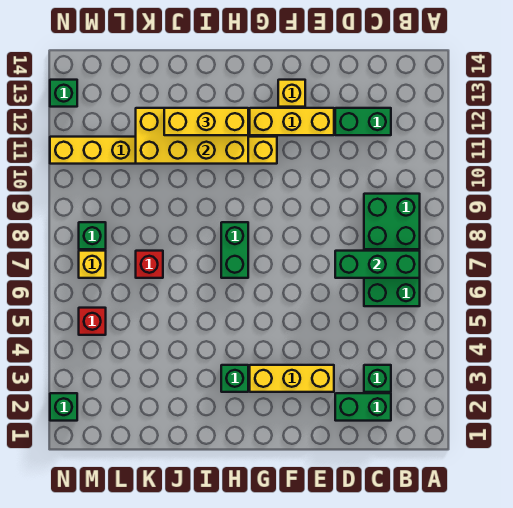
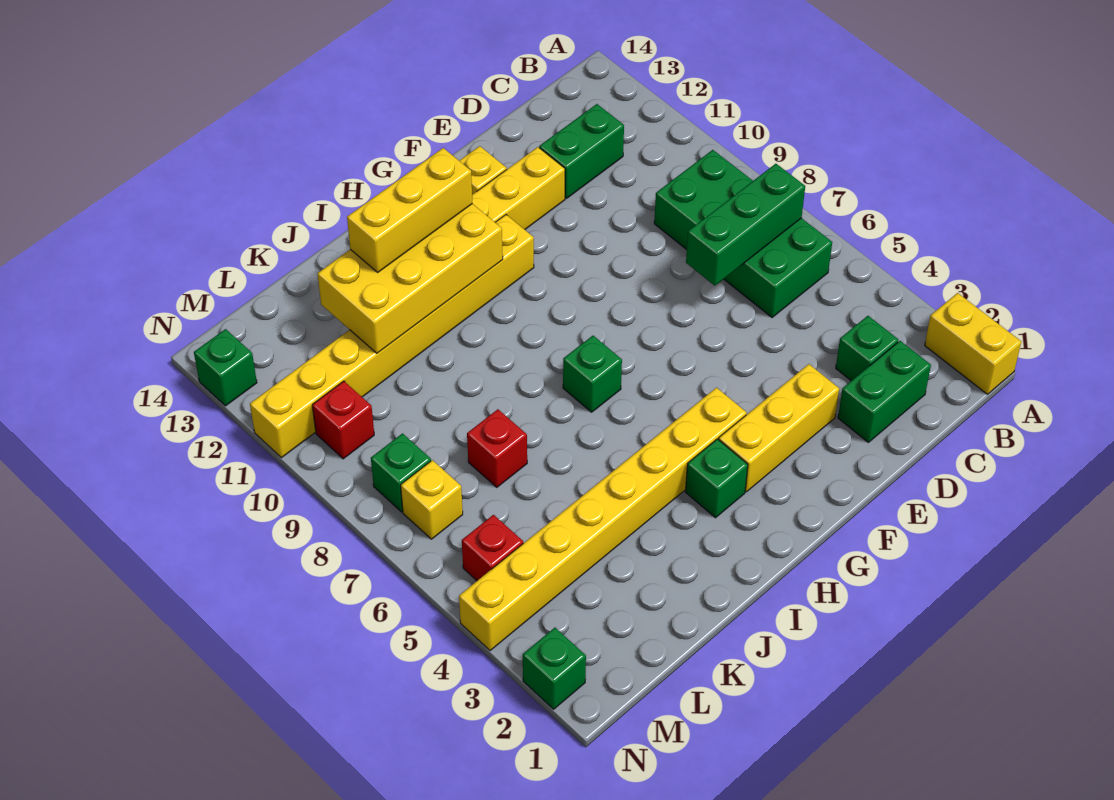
none -> yellow 1x2 brick [925,293,1021,394]
none -> yellow 1x8 brick [459,388,747,651]
green 1x2 brick [221,222,248,278] -> green 1x1 brick [563,336,622,412]
none -> red 1x1 brick [312,381,374,459]

